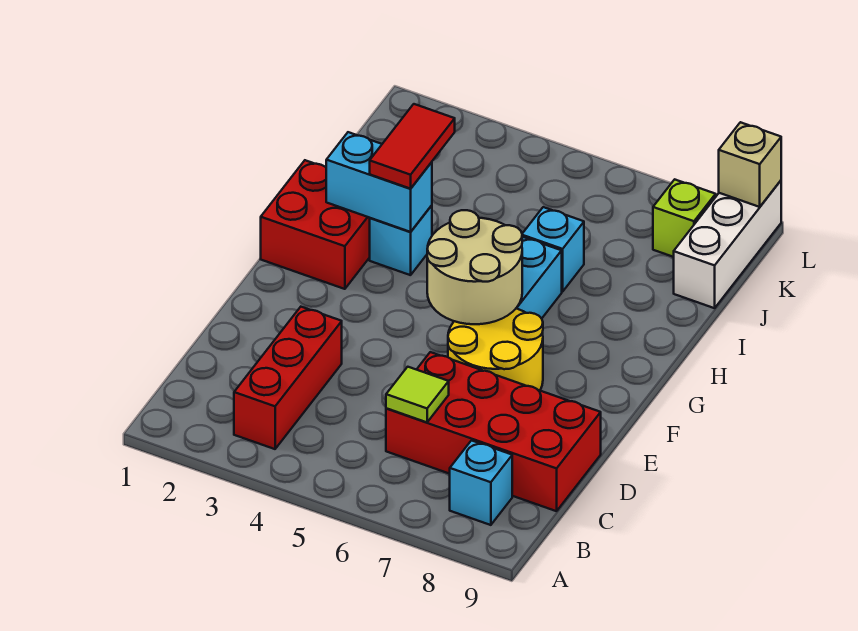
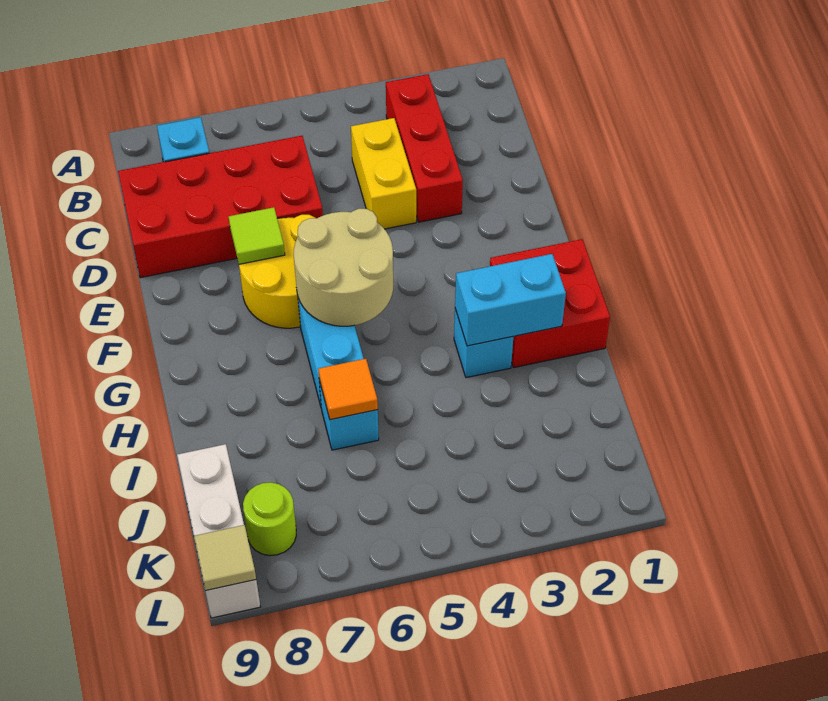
none -> yellow 1x2 brick [351,118,416,229]
lime 1x1 tile [386,367,449,422] -> lime 1x1 tile moved to [229,207,285,264]
red 1x2 tile [370,104,455,189] -> none
none -> orange 1x1 tile [318,359,378,420]
lime 1x1 brick [653,179,716,257] -> lime 1x1 round brick [243,482,296,556]
tan 1x1 brick [719,122,781,207] -> tan 1x1 tile [194,525,256,591]

